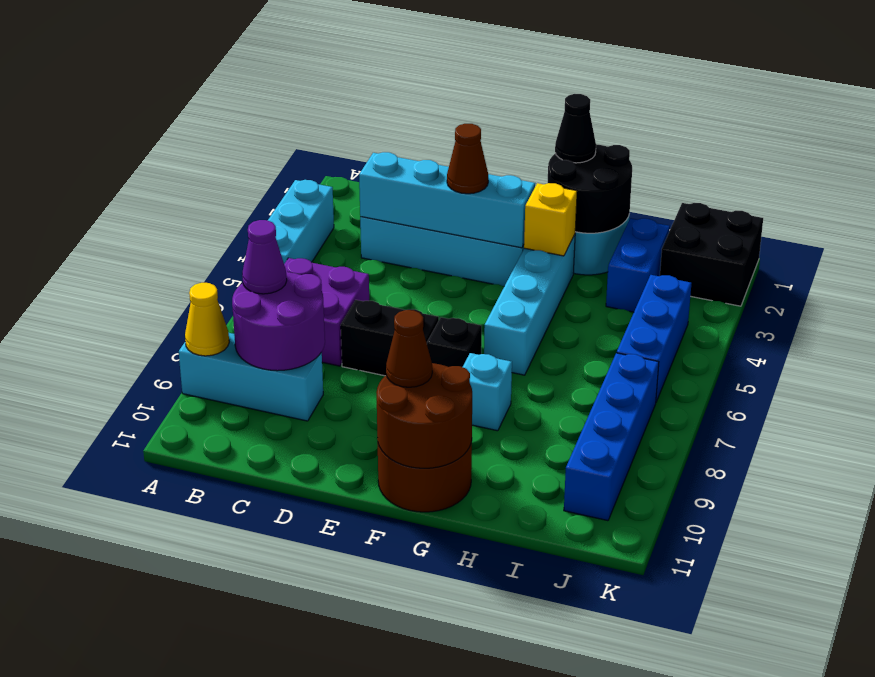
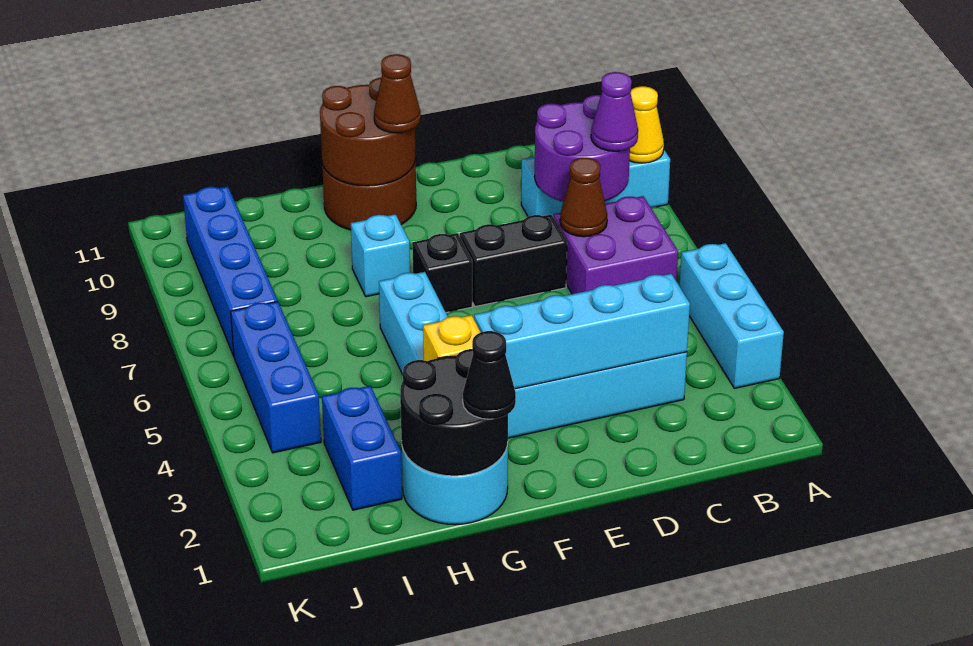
brown 1x1 cone [447,124,488,194] -> brown 1x1 cone moved to [560,158,607,237]
black 2x2 brick [660,203,763,306] -> none

